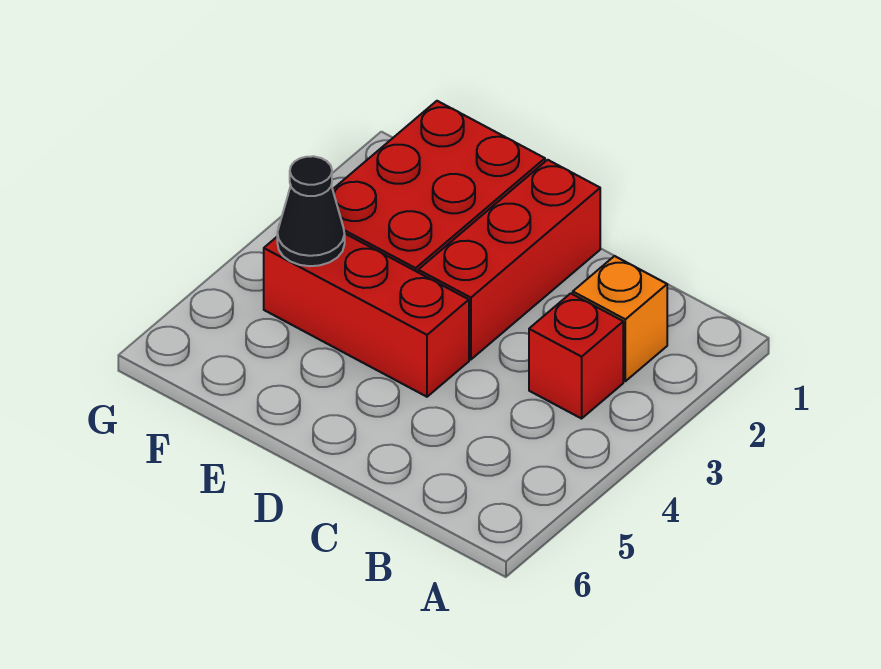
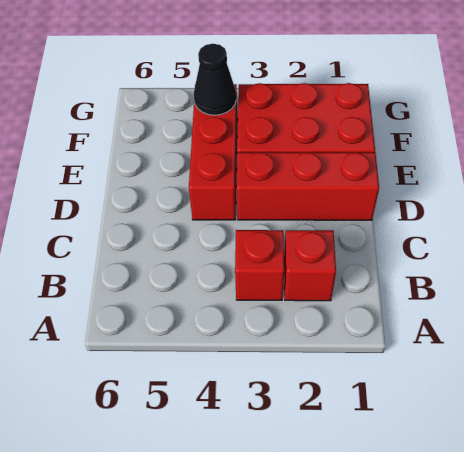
orange 1x1 brick [573,256,667,381] -> red 1x1 brick [284,230,336,301]

